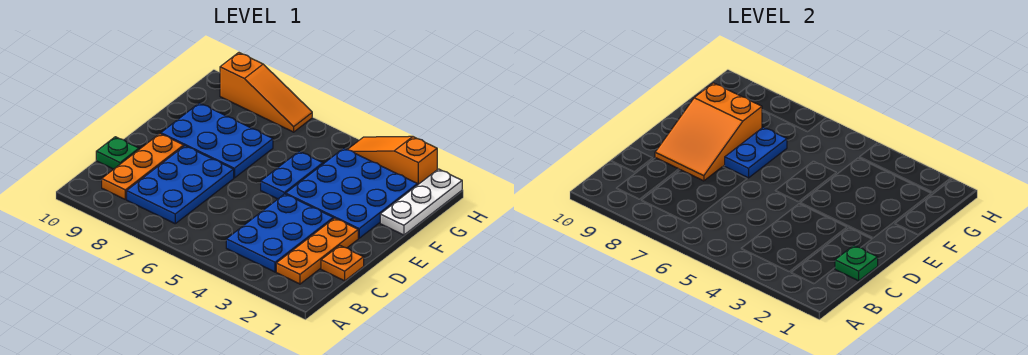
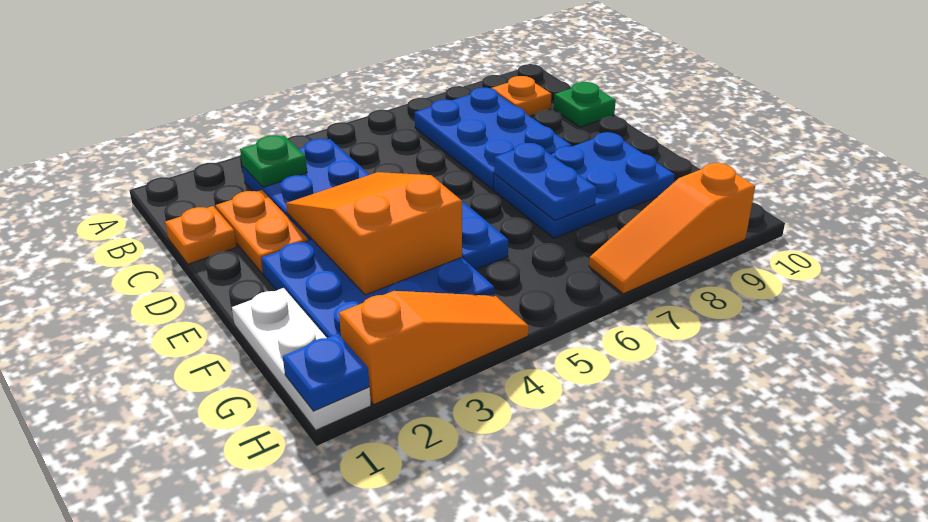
orange 1x3 plate [276,218,358,284] -> orange 1x2 plate [216,190,308,274]
orange 1x3 plate [102,134,184,199] -> orange 1x1 plate [491,76,551,116]
green 1x1 plate [835,246,878,281] -> green 1x1 plate moved to [240,135,307,187]
orange 2x3 slope [655,83,762,181] -> orange 2x3 slope moved to [286,172,462,295]
none -> blue 1x1 plate [283,334,370,411]

